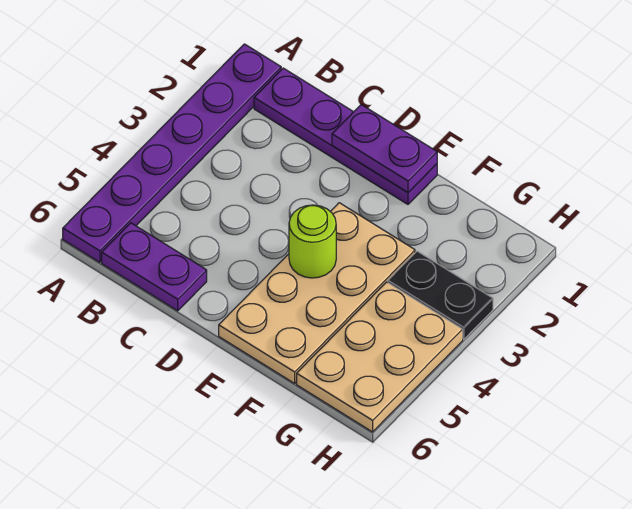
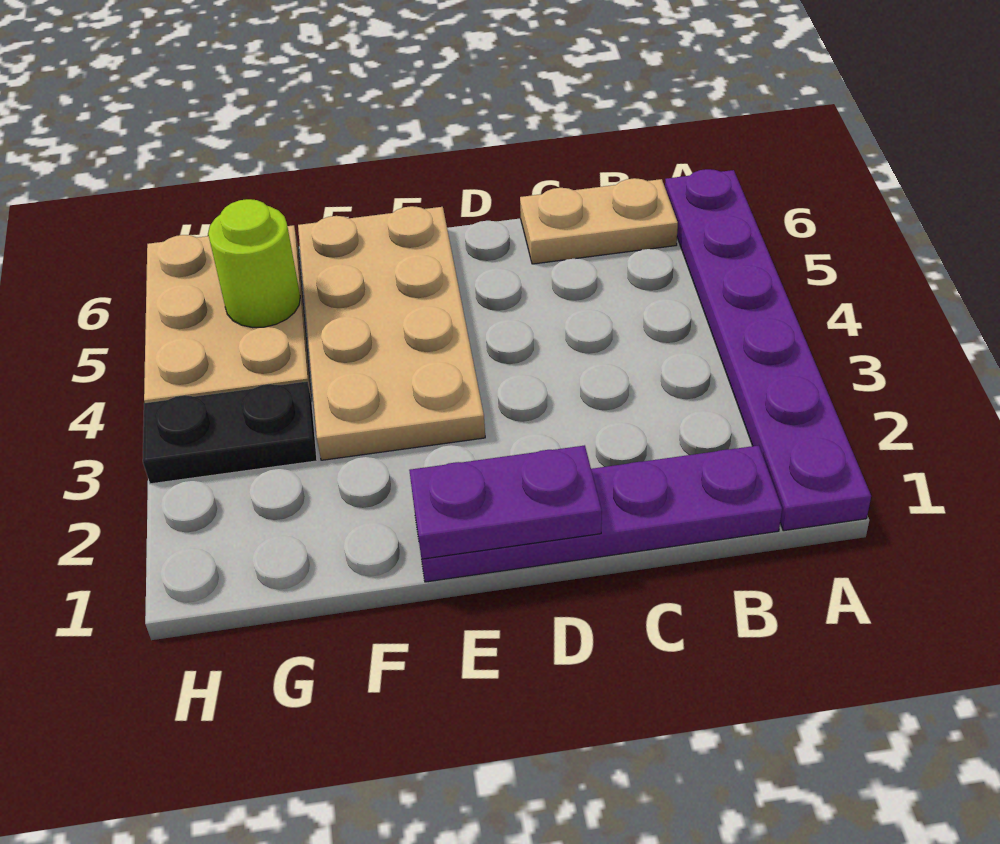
purple 1x2 plate [102,223,207,311] -> tan 1x2 plate [520,178,678,264]
lime 1x1 round brick [289,205,336,278] -> lime 1x1 round brick moved to [208,199,300,328]

